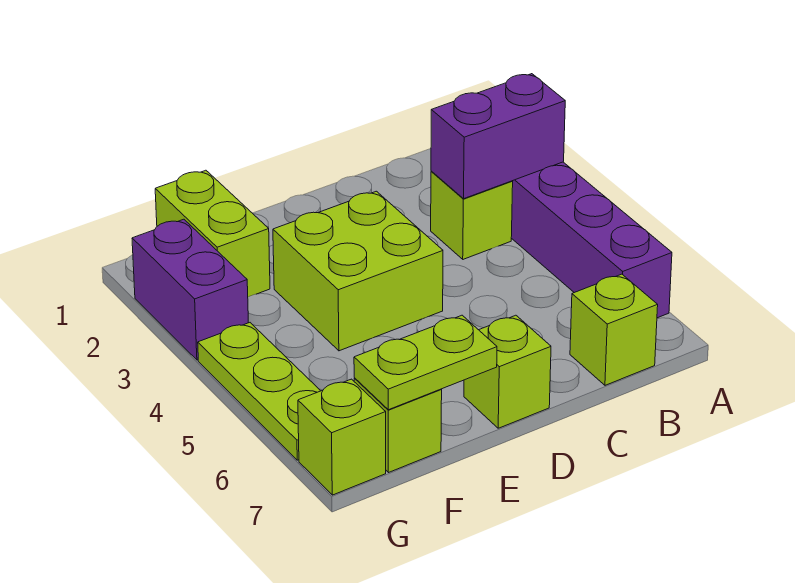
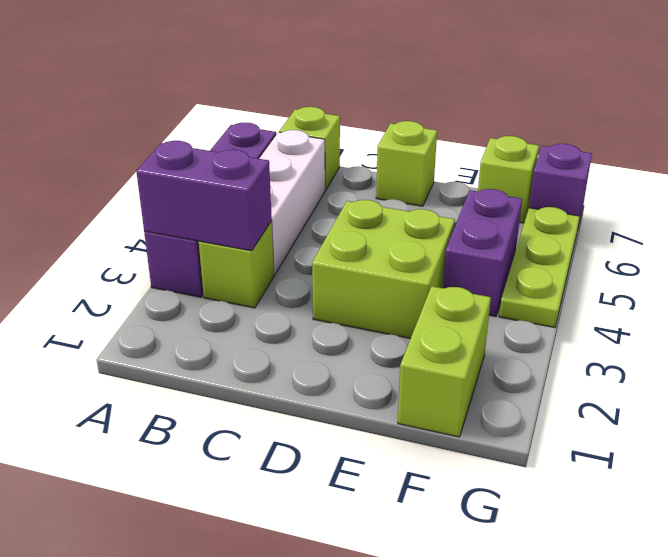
none -> white 1x3 brick [259,130,325,275]
lime 1x2 plate [354,315,497,410] -> none
purple 1x2 brick [132,219,248,360] -> purple 1x2 brick moved to [443,189,522,316]
lime 1x1 brick [298,379,386,495] -> purple 1x1 brick [529,144,592,227]

